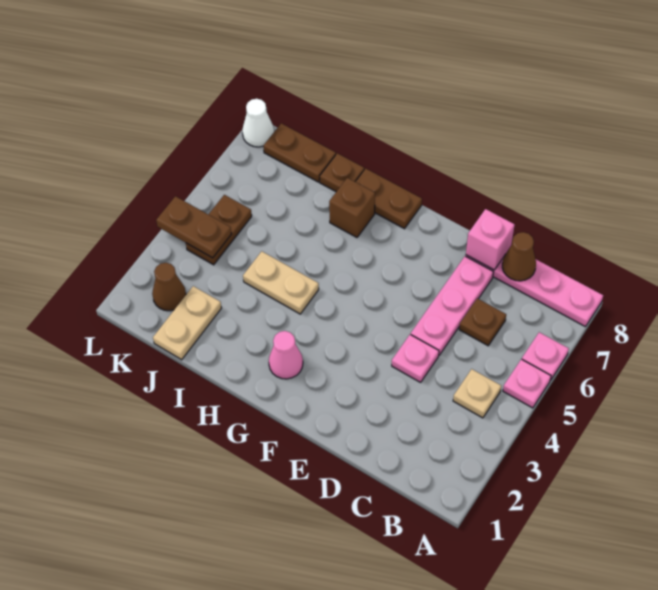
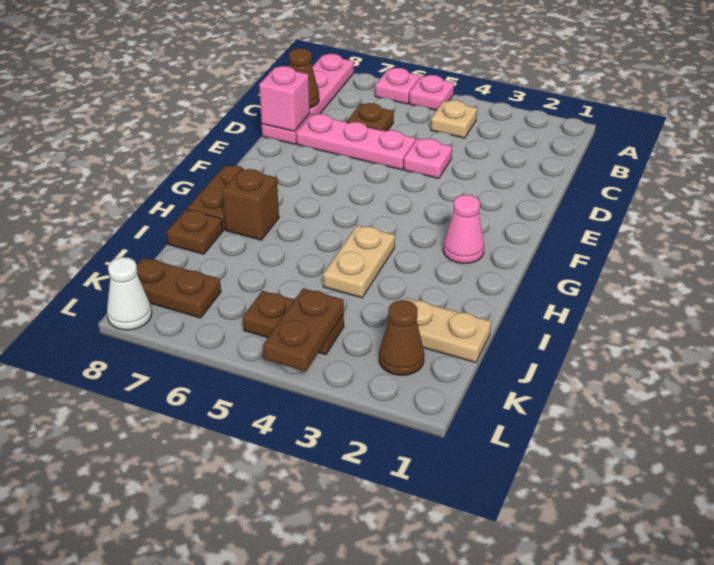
brown 1x2 plate [263,123,336,182] -> brown 1x2 plate turned to [136,258,221,318]

